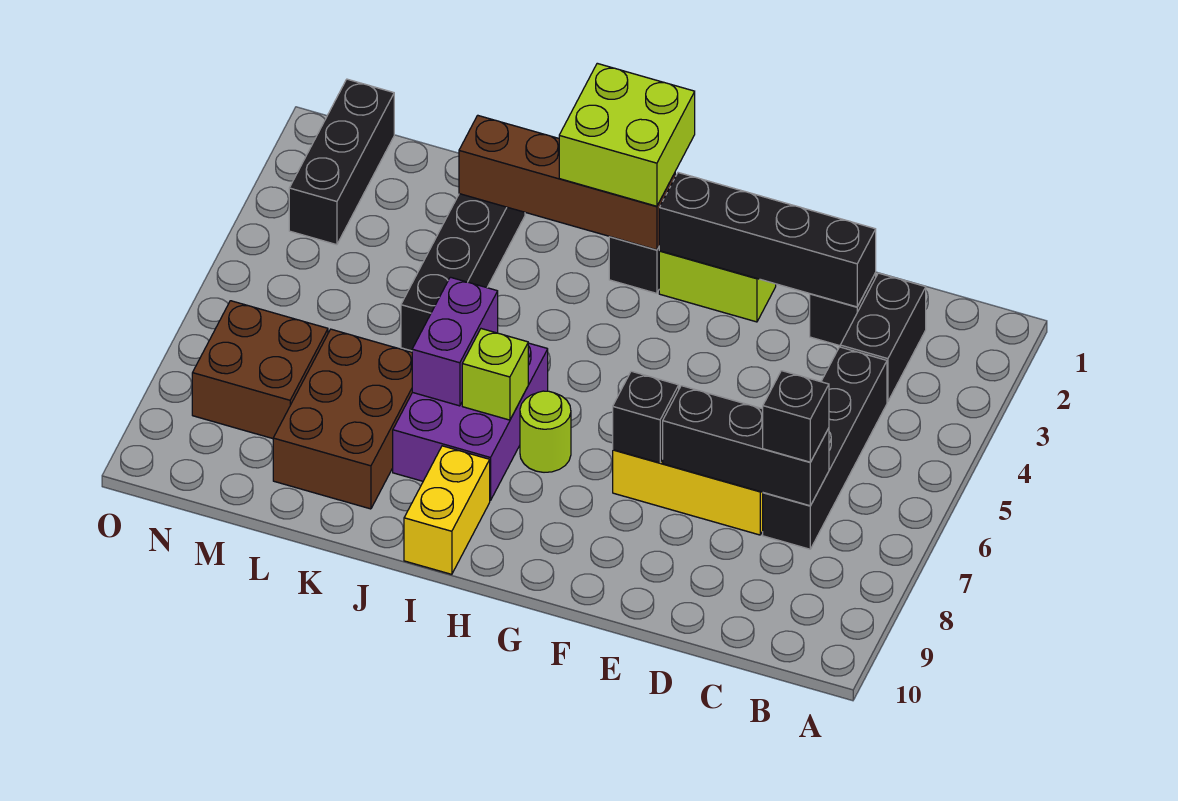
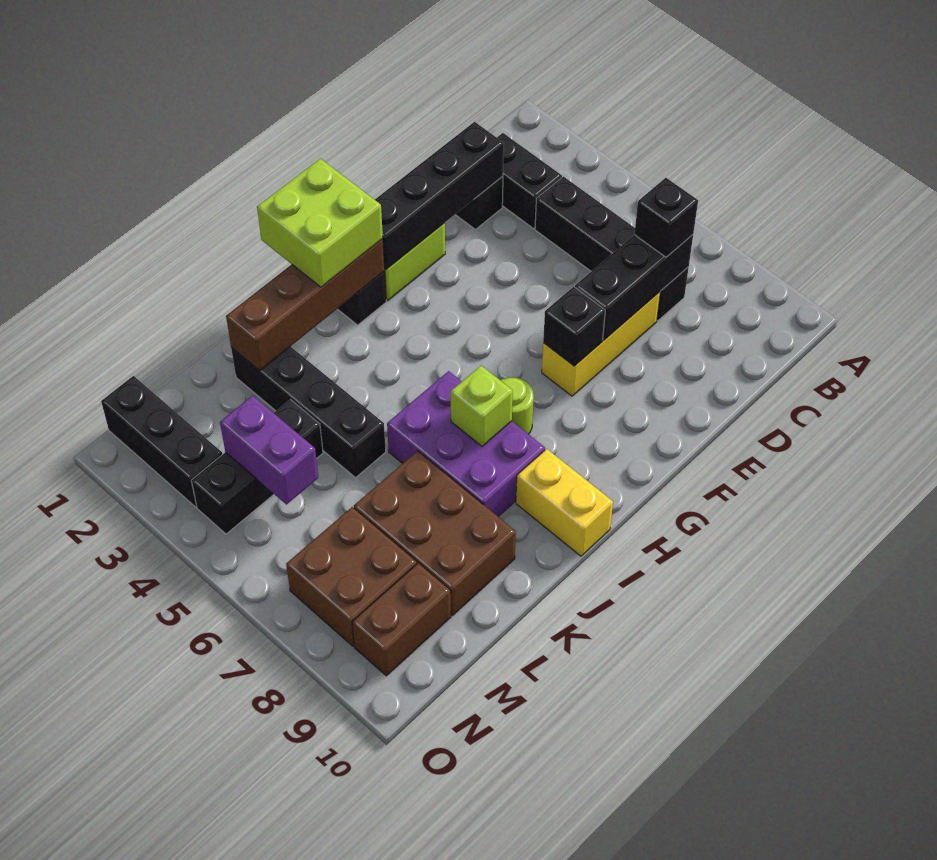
purple 1x2 brick [412,277,498,406] -> purple 1x2 brick moved to [220,396,318,505]
none -> black 1x3 brick [191,399,323,534]
none -> brown 1x2 brick [352,563,451,676]

